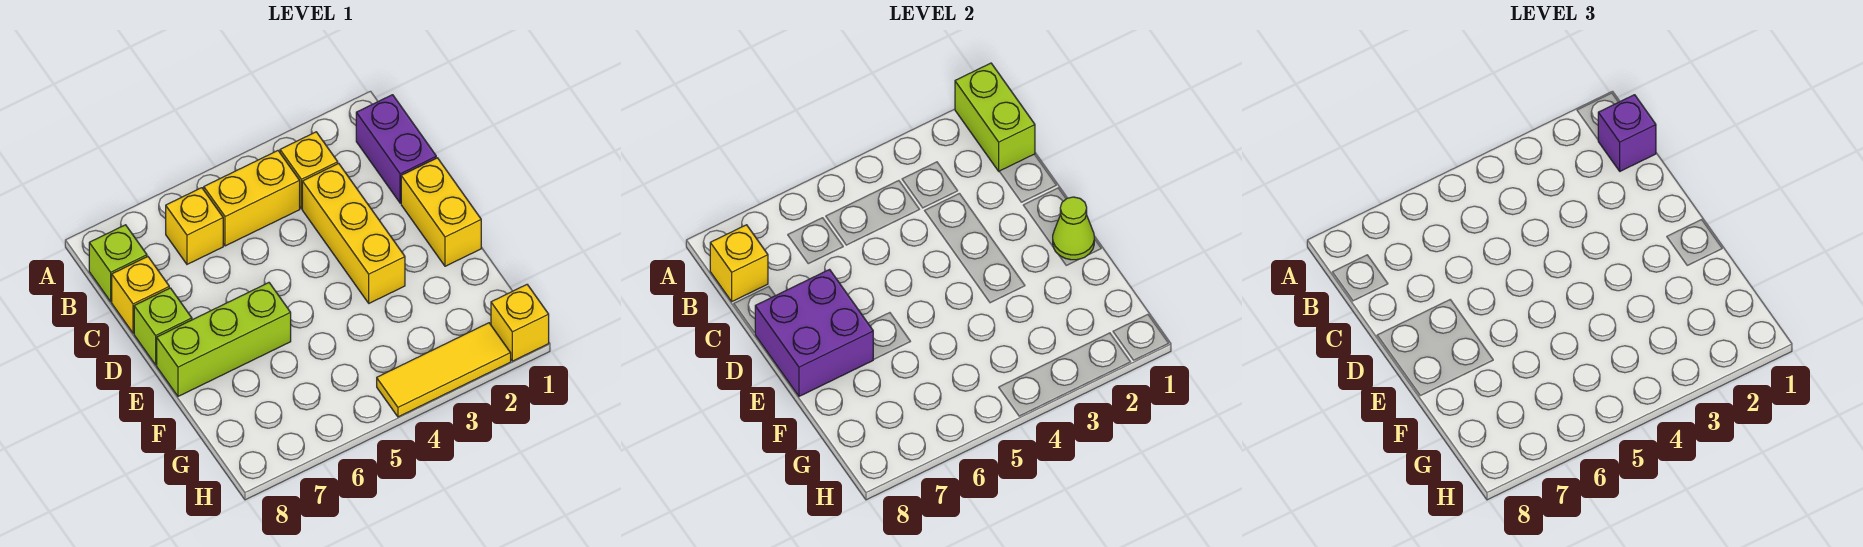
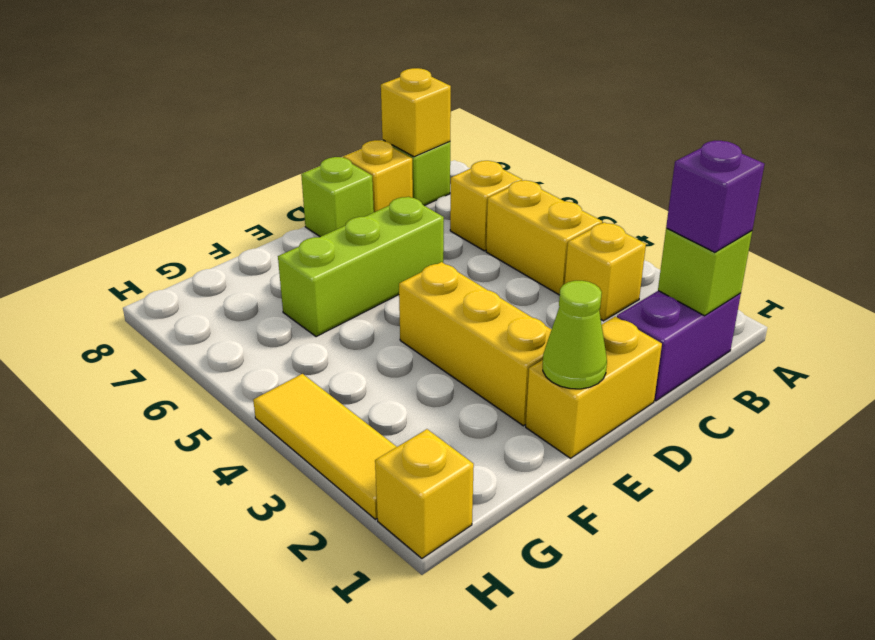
lime 1x2 brick [955,63,1035,171] -> lime 1x1 brick [658,228,752,316]
yellow 1x3 brick [302,163,405,303] -> yellow 1x3 brick turned to [399,262,552,426]
purple 2x2 brick [755,270,874,396] -> none
lime 1x3 brick [157,283,291,396] -> lime 1x3 brick turned to [278,197,444,337]

